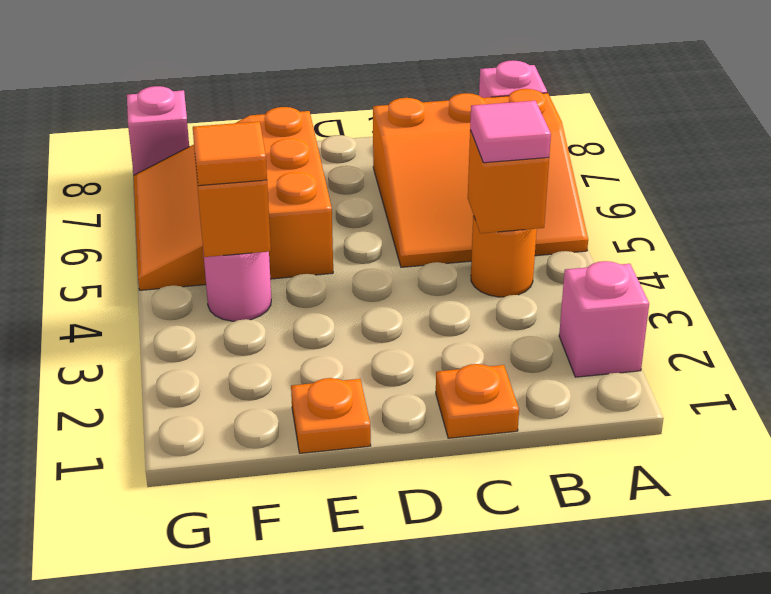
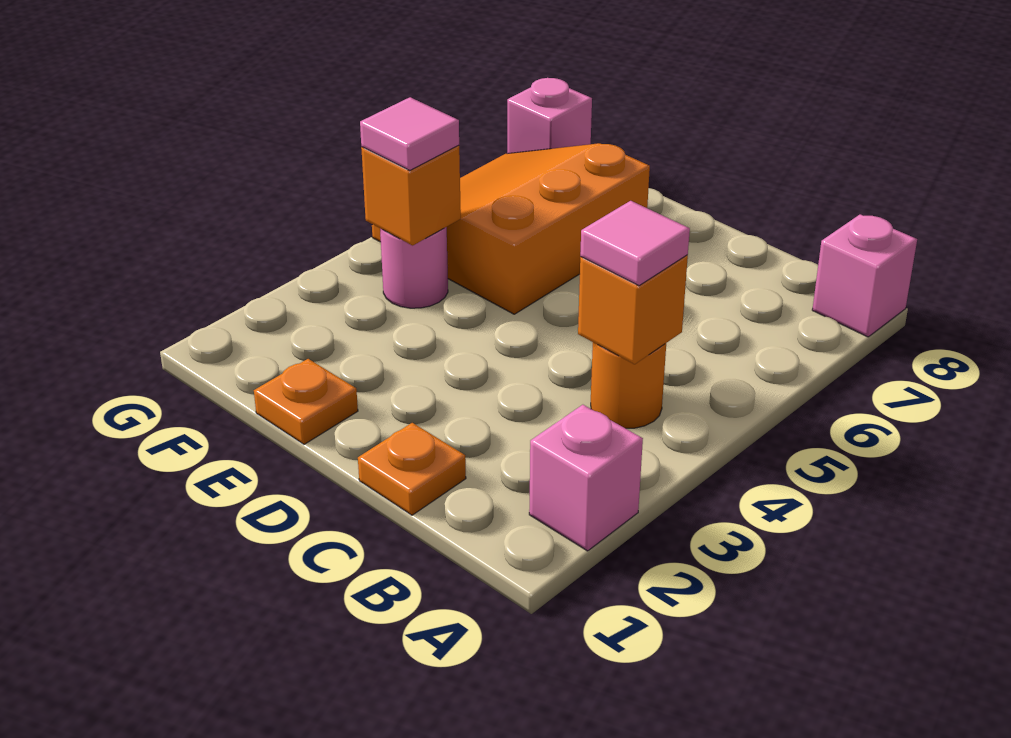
orange 3x3 slope [373,89,588,267] -> none
orange 1x1 tile [193,121,267,186] -> pink 1x1 tile [360,97,459,170]

